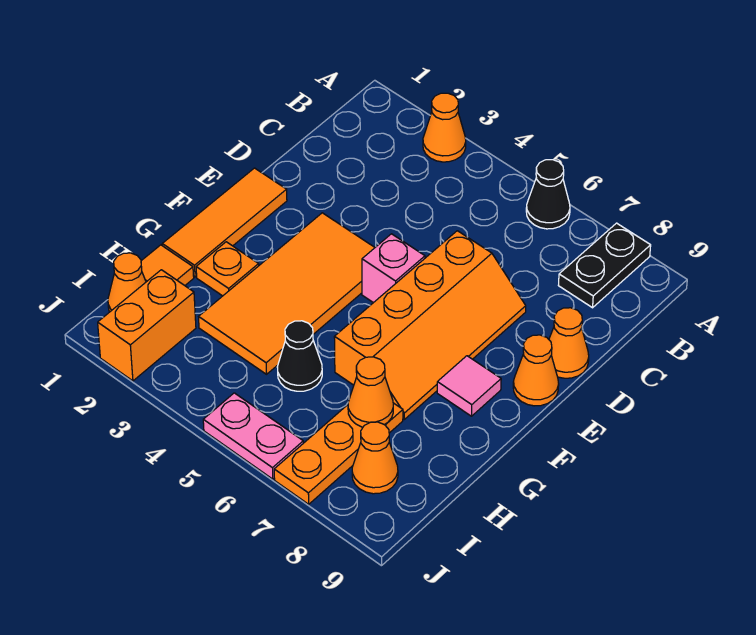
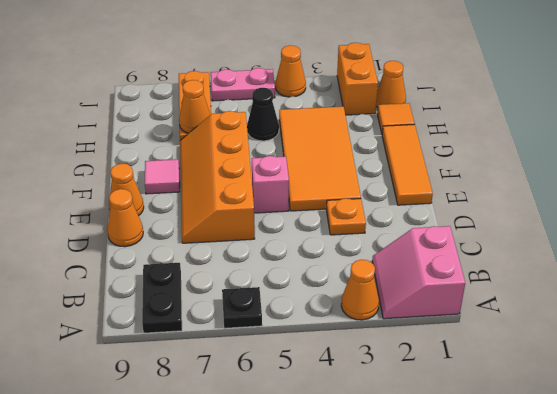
none -> pink 2x2 slope [372,226,465,319]
black 1x1 cone [526,160,570,229] -> black 1x1 plate [222,287,262,328]
orange 1x1 plate [196,242,259,296] -> orange 1x1 plate moved to [326,198,366,235]
orange 1x1 cone [352,422,398,494] -> orange 1x1 cone moved to [275,45,306,97]

